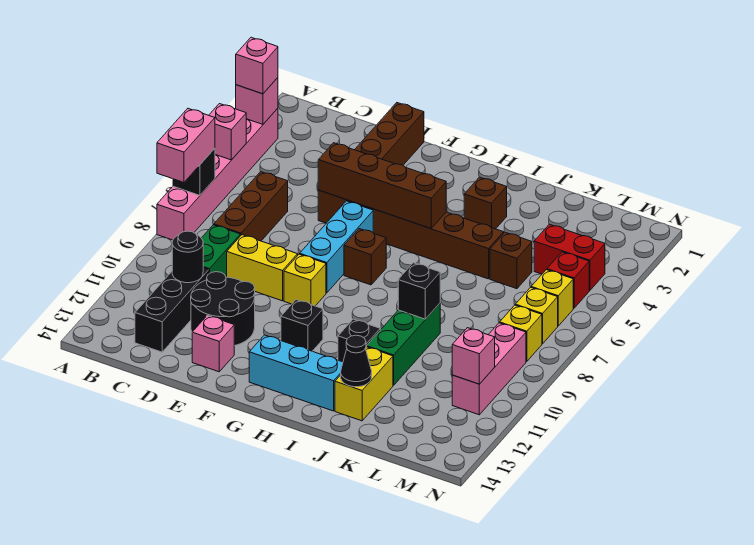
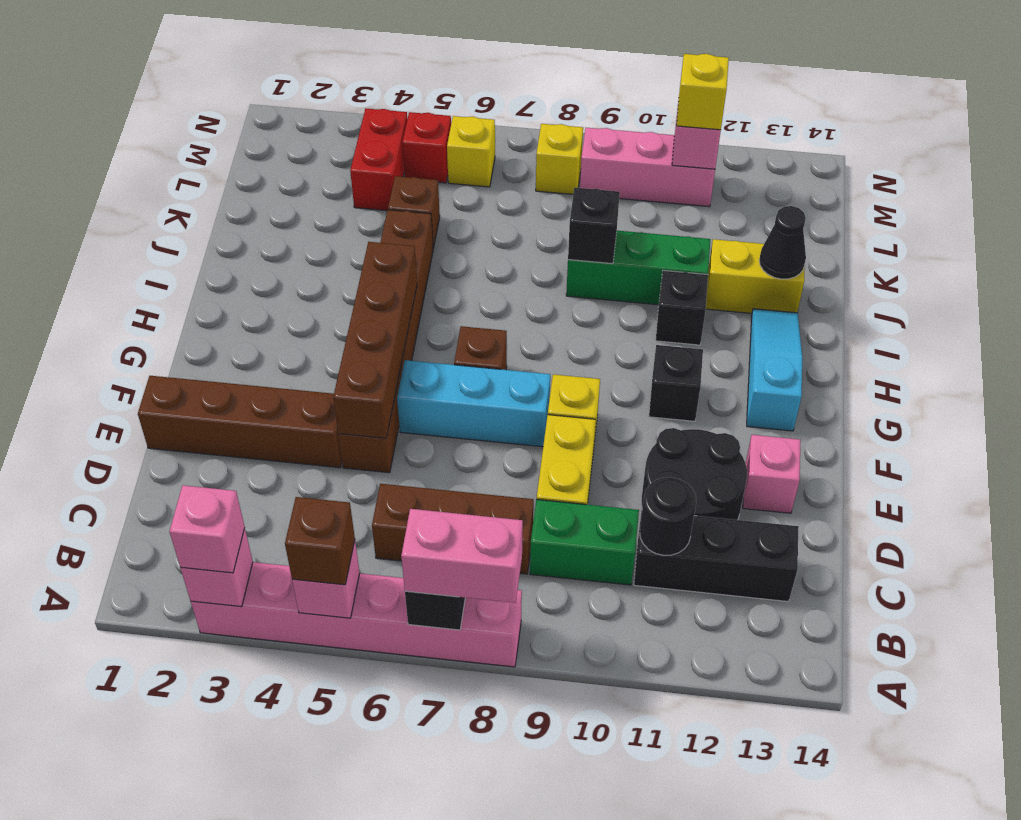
cyan 1x3 brick [249,335,343,411] -> cyan 1x3 slope [747,309,802,431]
brown 1x1 brick [464,177,507,229] -> brown 1x1 brick moved to [285,497,355,585]
yellow 1x1 brick [515,287,558,344] -> yellow 1x1 brick moved to [676,54,729,130]

